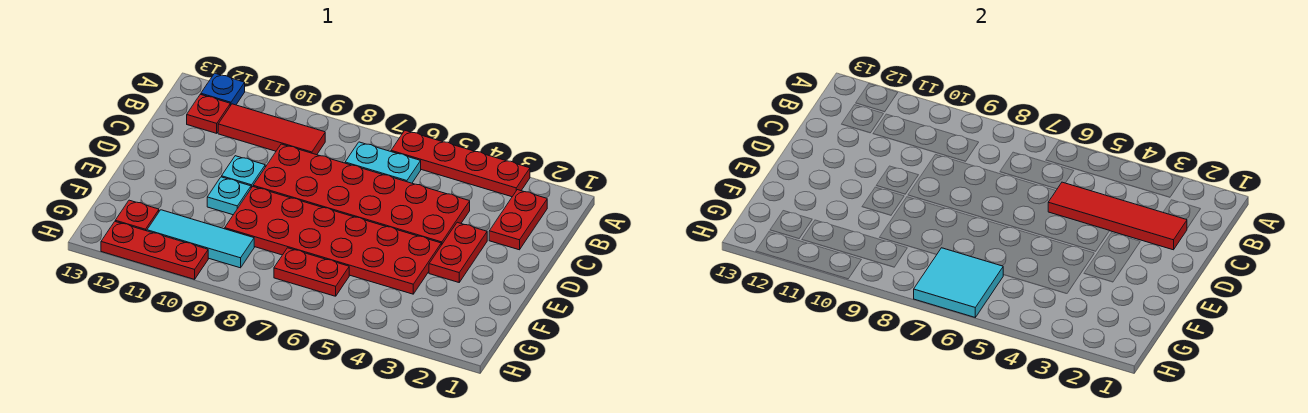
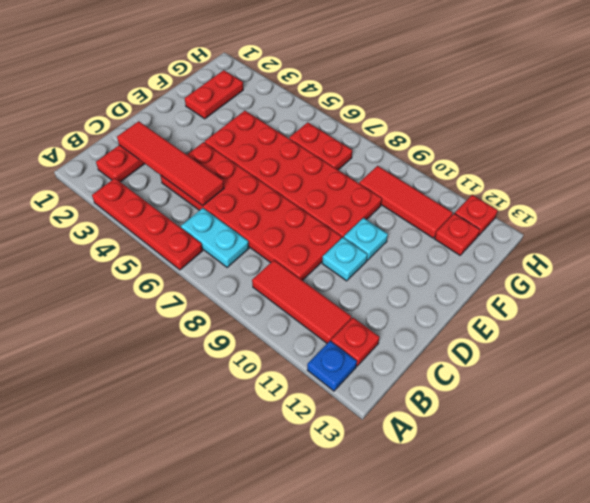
red 1x2 plate [429,222,487,282] -> red 1x2 plate moved to [185,70,243,119]
cyan 2x2 tile [914,248,1003,317] -> none
cyan 1x3 tile [147,210,254,268] -> red 1x3 tile [359,166,453,238]
red 1x3 plate [101,222,208,279] -> red 1x1 plate [455,195,498,236]

